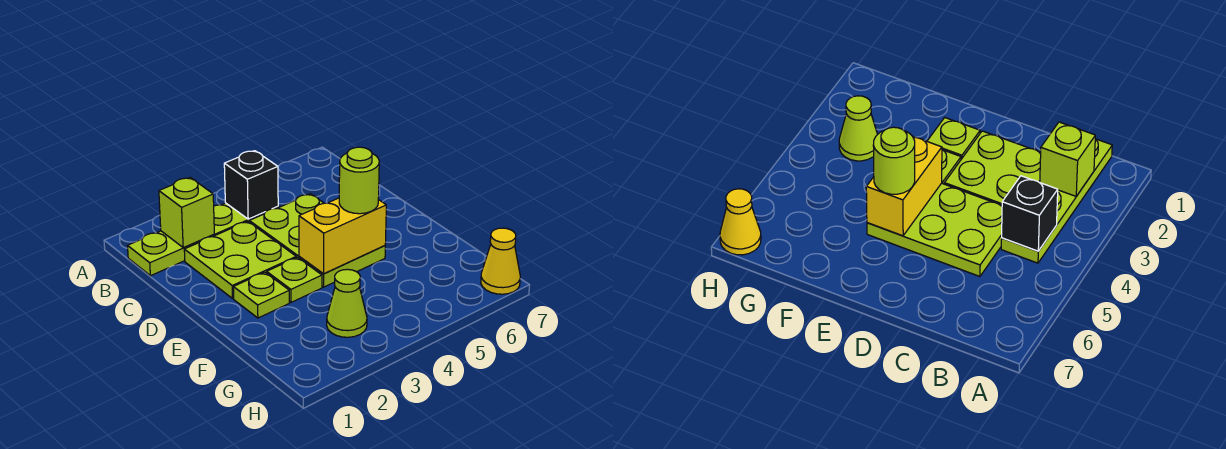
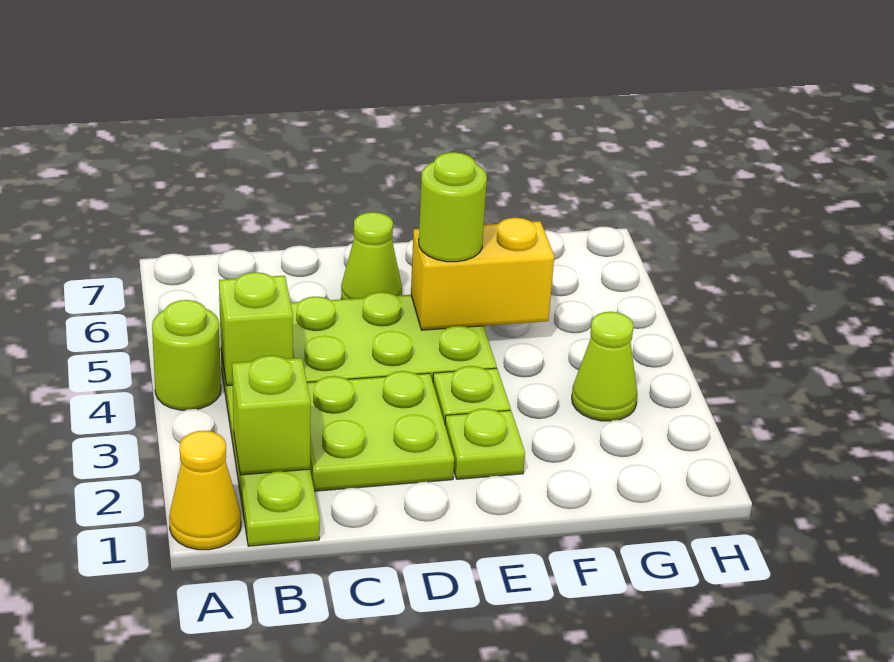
none -> lime 1x1 round brick [152,300,221,410]
black 1x1 brick [224,151,278,219] -> lime 1x1 brick [219,272,293,386]
none -> lime 1x1 cone [341,212,402,299]
yellow 1x2 brick [299,198,386,274] -> yellow 1x2 brick turned to [411,218,554,330]
yellow 1x1 cone [481,228,520,294] -> yellow 1x1 cone moved to [169,431,241,550]

